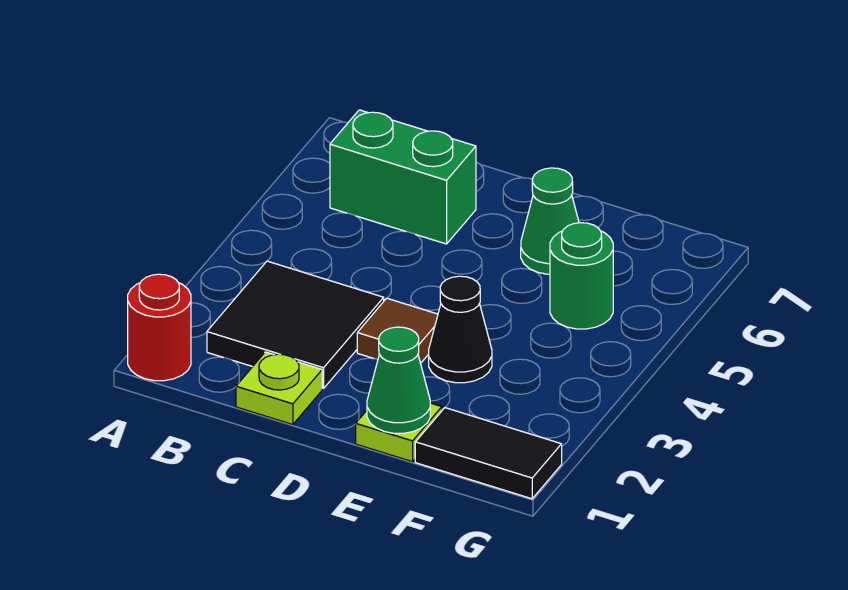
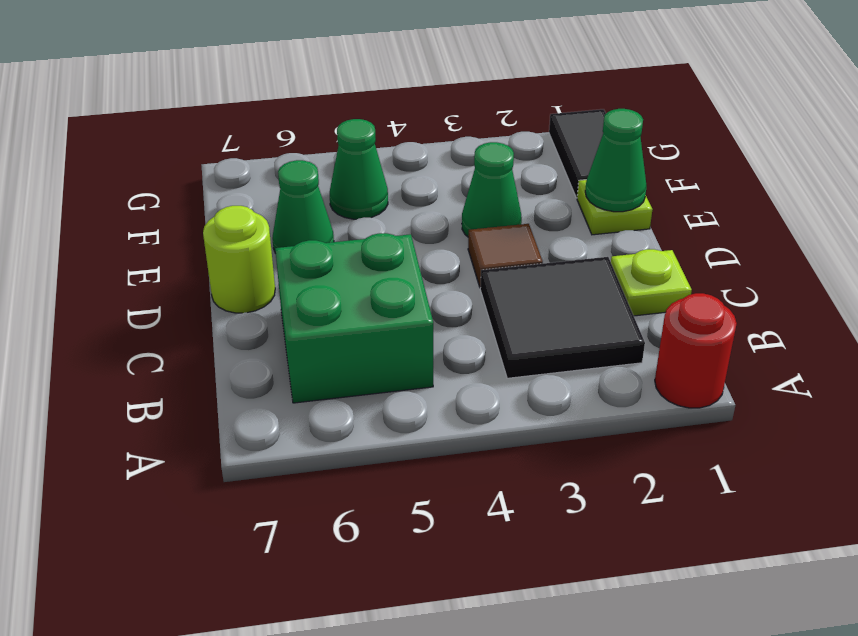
green 1x2 brick [330,110,476,244] -> green 2x2 brick [275,233,433,403]
none -> lime 1x1 round brick [203,206,275,313]
black 1x1 cone [429,276,492,383] -> green 1x1 cone [462,142,522,237]
green 1x1 round brick [550,223,613,329] -> green 1x1 cone [330,119,388,219]

